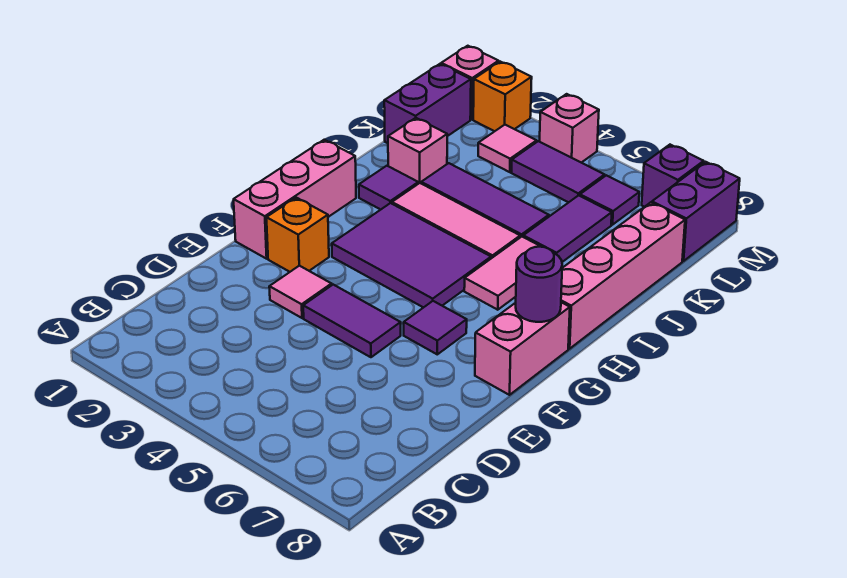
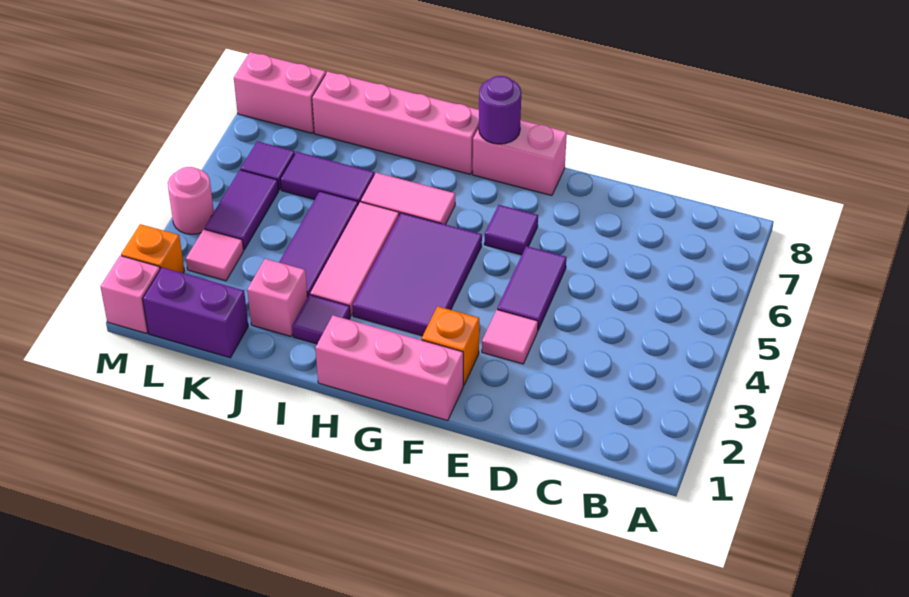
purple 1x2 brick [652,162,740,261] -> pink 1x2 brick [234,52,326,133]
pink 1x1 brick [540,94,599,163] -> pink 1x1 round brick [168,167,214,234]
purple 1x1 brick [642,145,704,207] -> none

